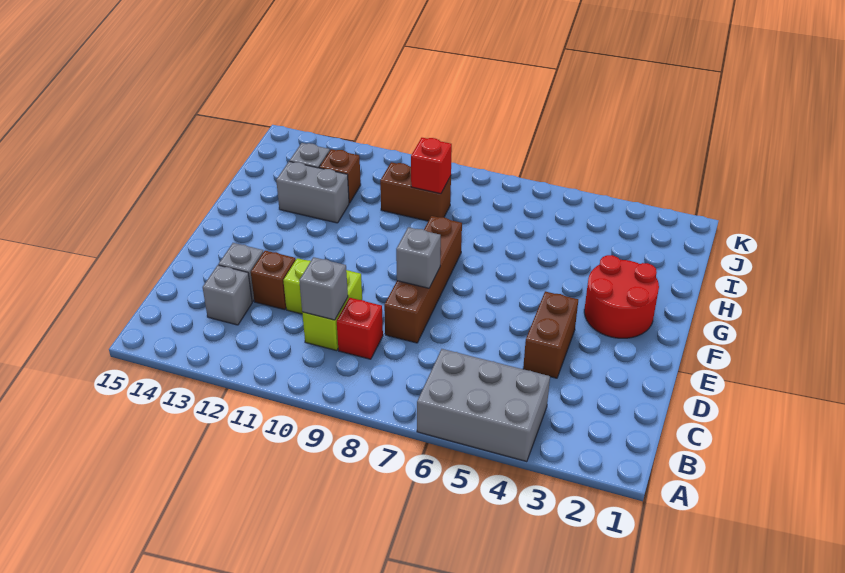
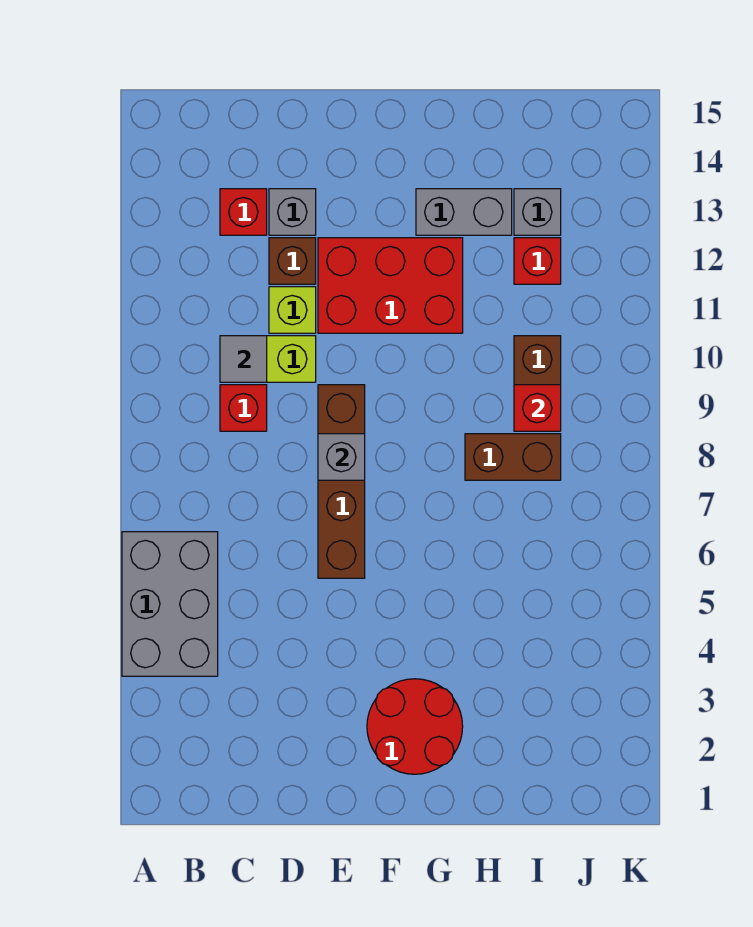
grey 1x1 brick [299,257,348,320] -> grey 1x1 tile [220,336,267,382]
grey 1x1 brick [203,265,252,325] -> red 1x1 brick [220,189,267,235]
brown 1x2 brick [523,291,578,378] -> brown 1x2 brick moved to [465,434,561,480]
brown 1x4 brick [384,216,462,343] -> brown 1x4 brick turned to [318,385,365,578]
none -> red 2x3 brick [318,238,463,333]
grey 1x2 brick [276,161,349,223] -> grey 1x2 brick turned to [416,189,512,235]
brown 1x1 brick [319,149,361,203] -> red 1x1 brick [514,238,561,284]

